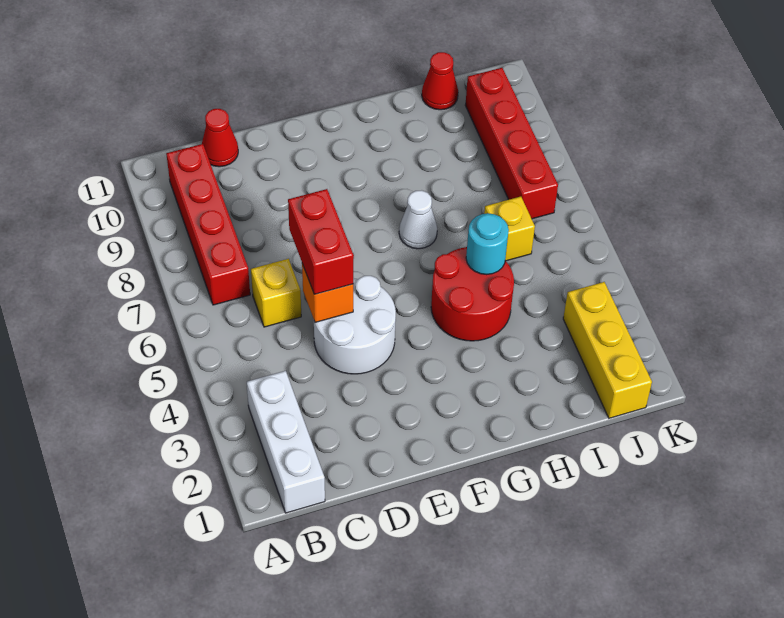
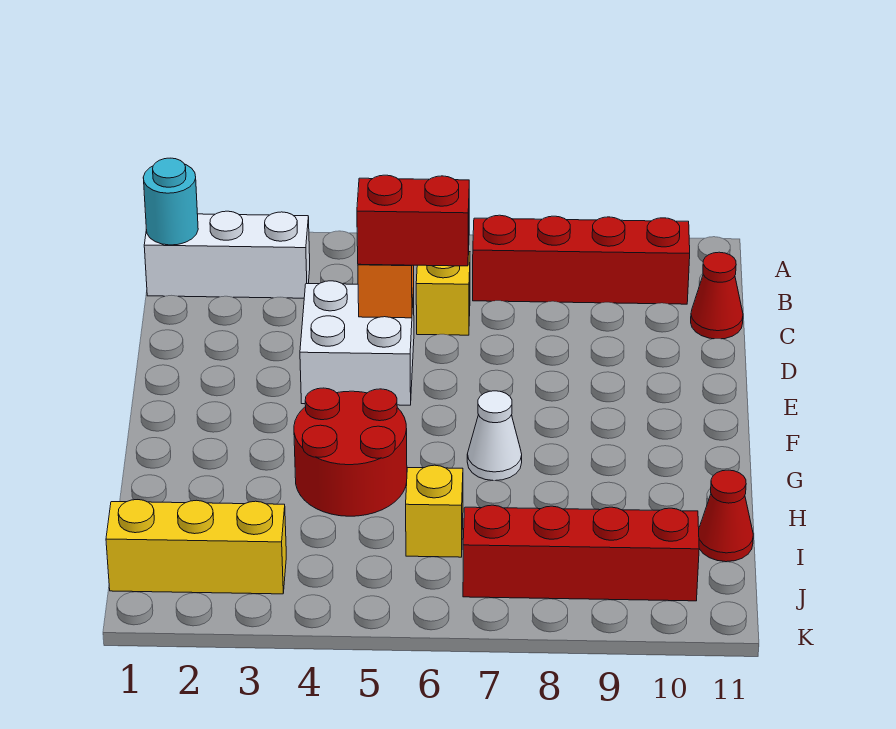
white 2x2 round brick [314,276,396,374] -> white 2x2 brick [300,281,414,405]
cyan 1x1 round brick [466,213,509,275] -> cyan 1x1 round brick moved to [143,158,198,245]

